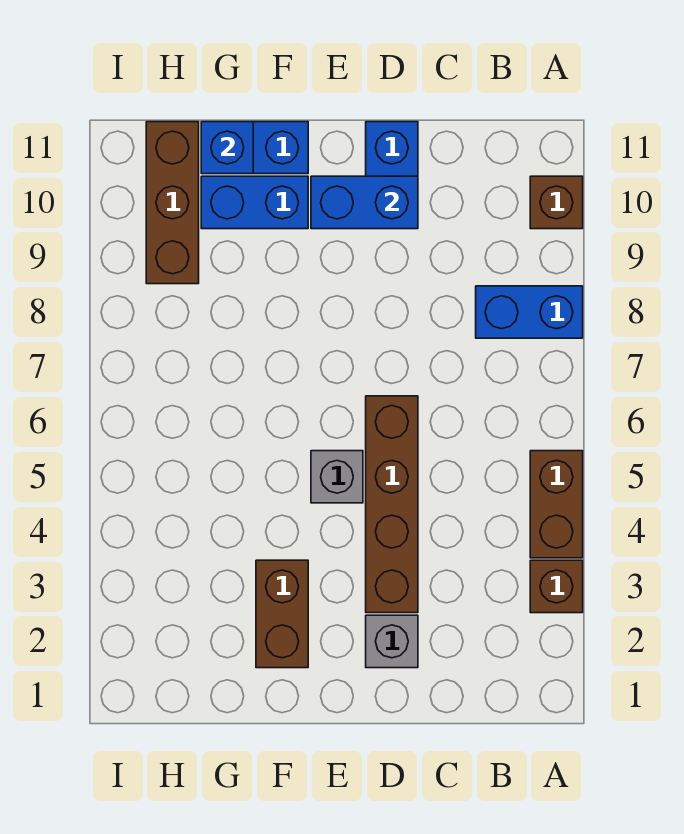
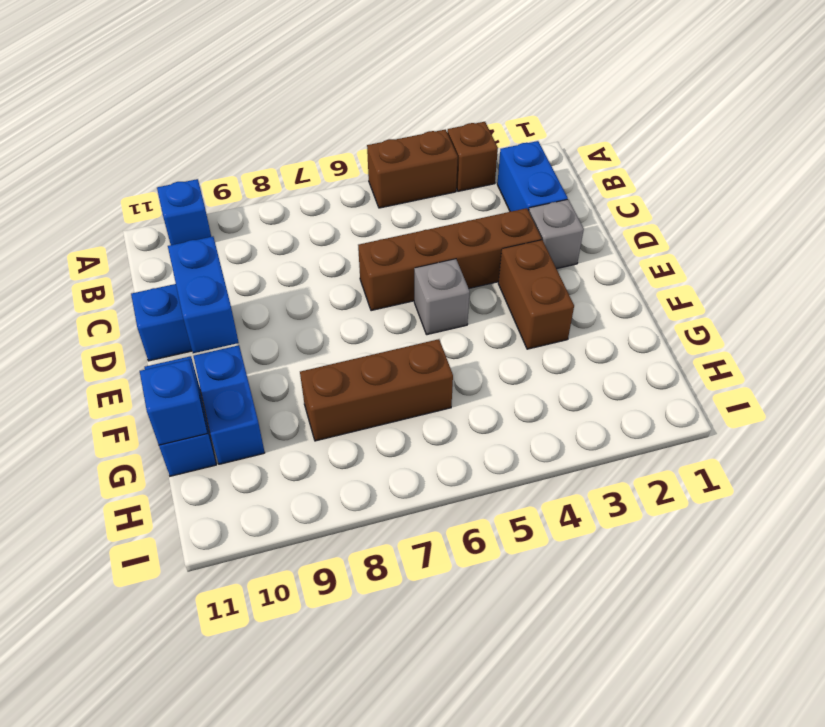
blue 1x2 brick [476,286,583,338] -> blue 1x2 brick moved to [497,141,568,211]
brown 1x1 brick [530,176,583,229] -> blue 1x1 brick [157,179,211,245]
brown 1x2 brick [256,560,308,668] -> brown 1x2 brick turned to [498,240,574,349]
brown 1x3 brick [146,122,199,284] -> brown 1x3 brick moved to [300,339,453,441]

